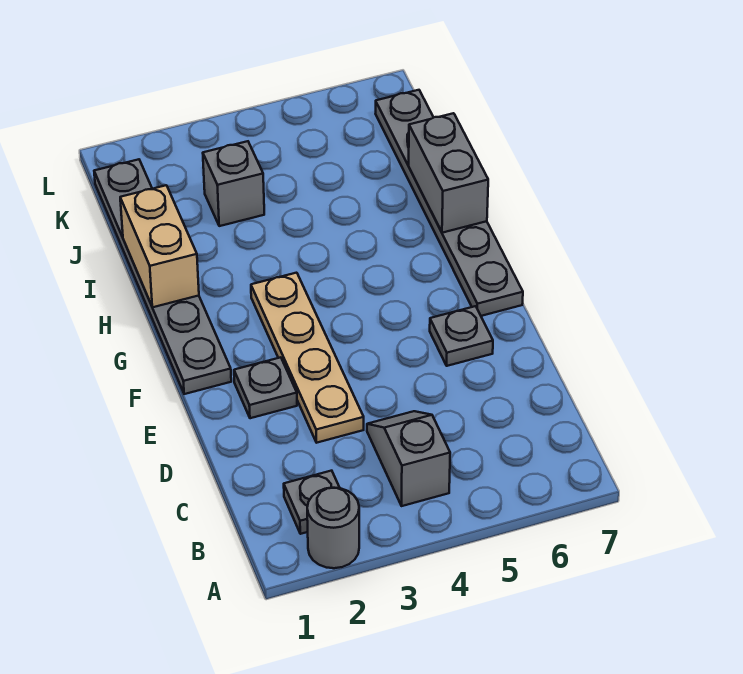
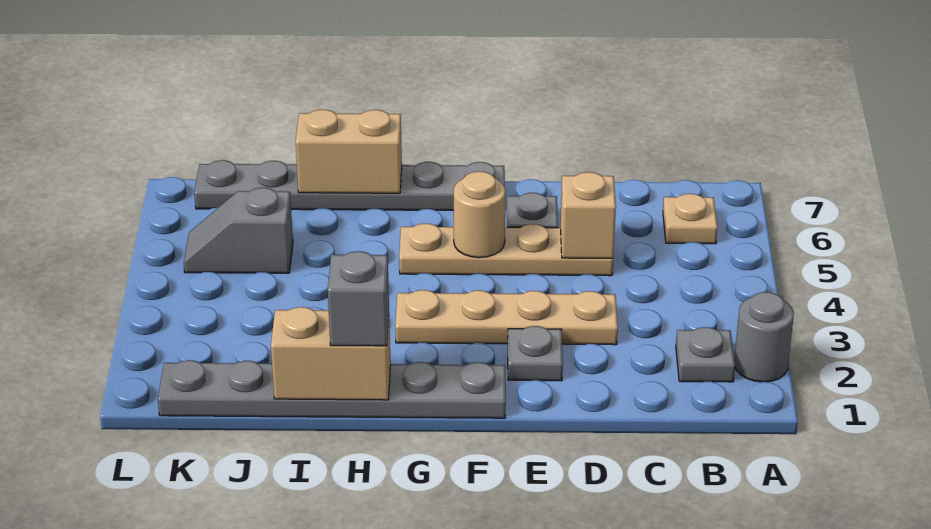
grey 1x2 slope [367,411,450,506] -> grey 1x2 slope moved to [184,188,293,273]
none -> tan 1x1 plate [663,194,718,244]
none -> tan 1x4 plate [399,224,613,276]
none -> tan 1x1 brick [561,172,616,258]
none -> tan 1x1 round brick [454,171,506,258]
grey 1x2 brick [409,113,488,233] -> tan 1x2 brick [296,110,402,193]
grey 1x1 brick [203,141,264,226] -> grey 1x1 brick moved to [328,251,389,346]

